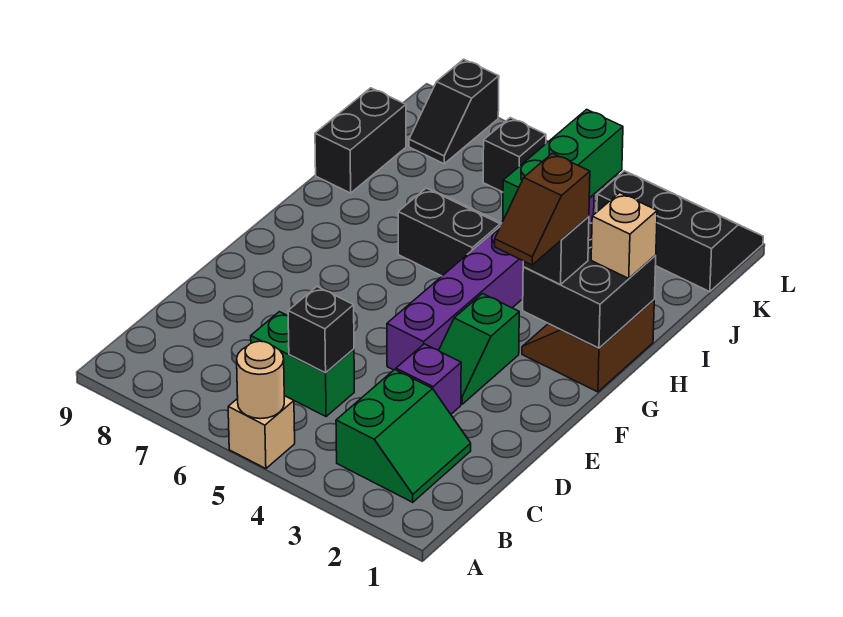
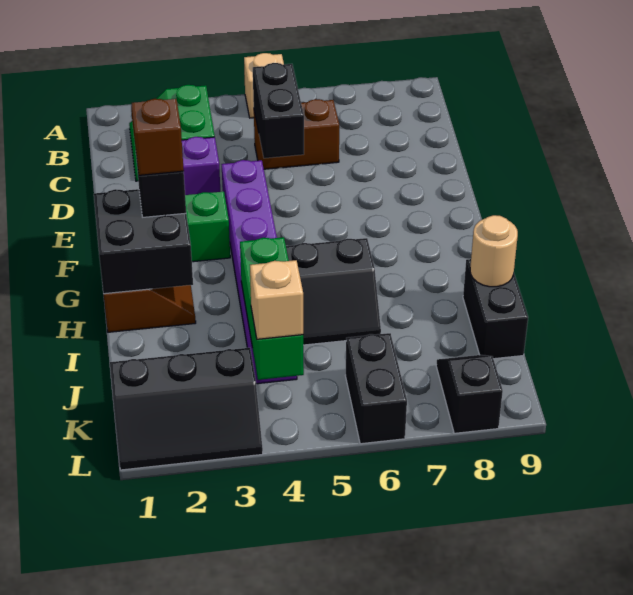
tan 1x1 round brick [237,341,284,419] -> tan 1x1 round brick moved to [470,215,518,287]
green 1x2 brick [251,312,354,417] -> brown 1x2 brick [254,99,339,169]
black 1x1 brick [288,287,354,373] -> black 1x2 brick [253,63,304,158]
tan 1x1 brick [591,193,657,278] -> tan 1x1 brick moved to [250,260,303,339]
black 1x1 brick [483,118,546,192] -> black 1x2 brick [345,333,407,444]

